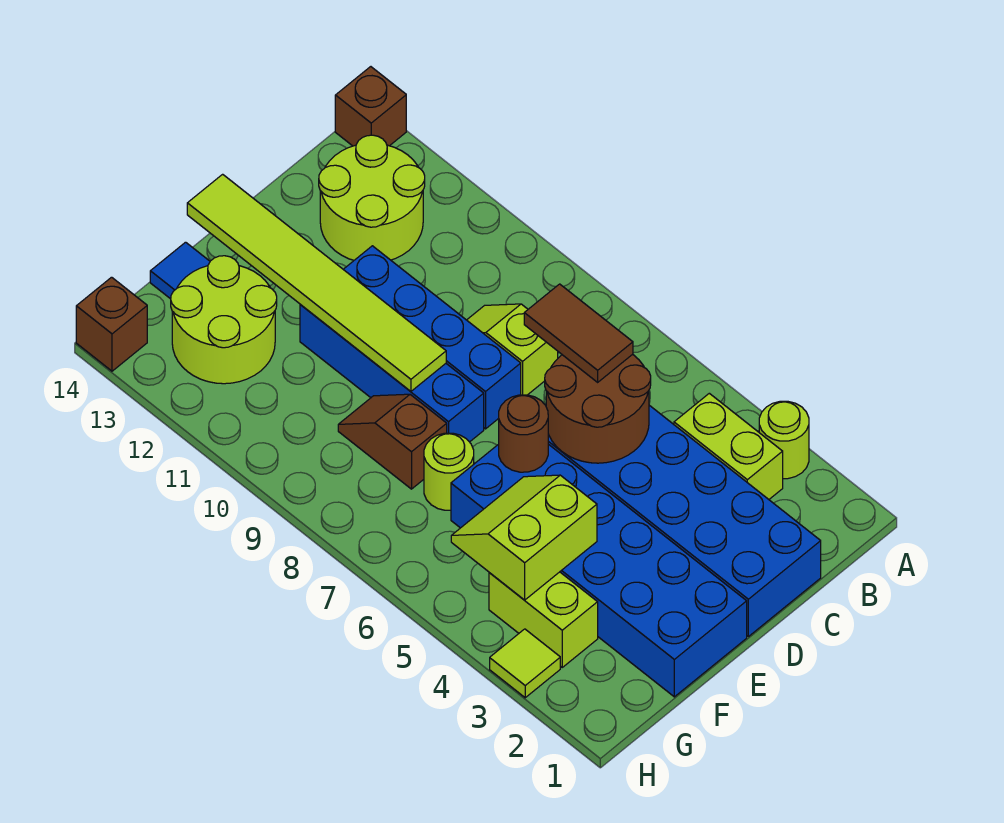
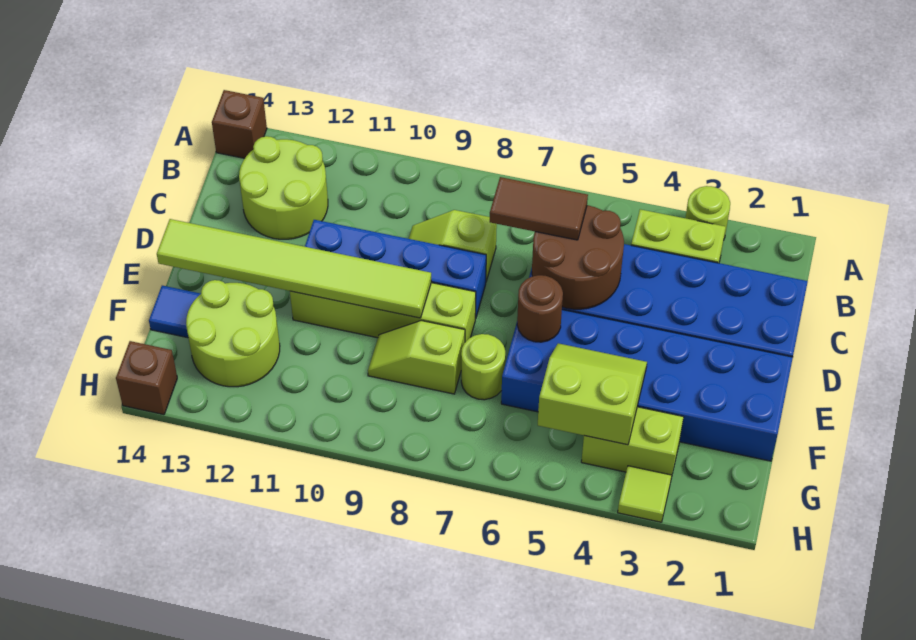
blue 1x4 brick [300,304,484,442] -> lime 1x4 brick [290,283,476,342]
lime 2x2 slope [451,475,597,600] -> lime 2x2 slope turned to [538,343,647,445]
brown 1x2 slope [338,394,447,489] -> lime 1x2 slope [368,321,465,394]

